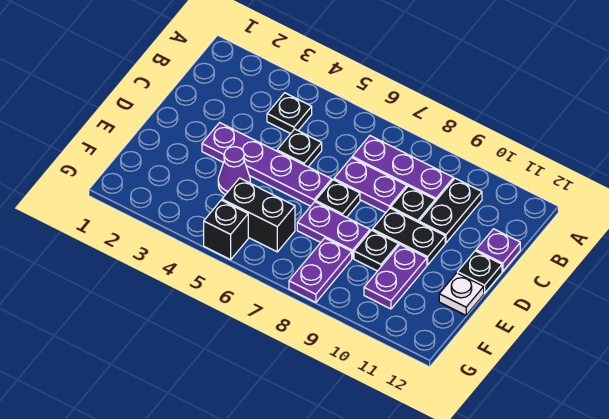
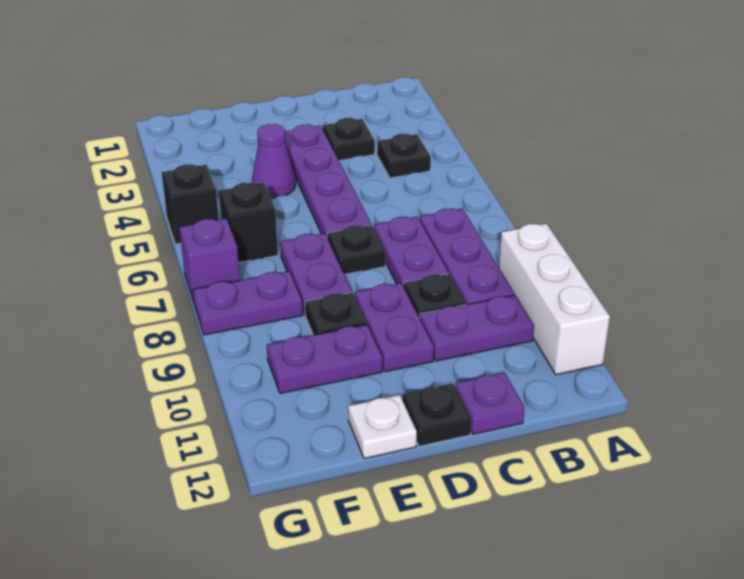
none -> white 1x3 brick [499,224,610,375]
black 1x2 plate [419,178,482,243] -> purple 1x2 plate [420,295,534,361]
black 1x1 plate [277,129,322,167] -> black 1x1 plate moved to [323,118,375,161]
black 1x2 plate [372,208,445,265] -> purple 1x2 plate [355,283,434,372]
black 1x2 brick [222,178,295,252] -> black 1x1 brick [219,183,278,263]
none -> purple 1x1 brick [179,219,240,302]

